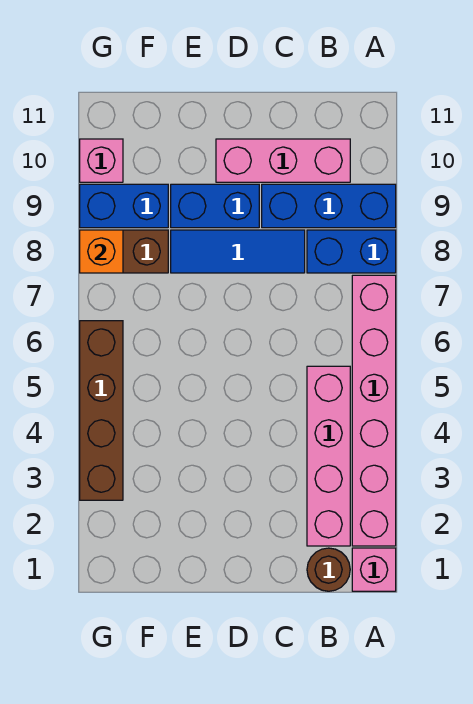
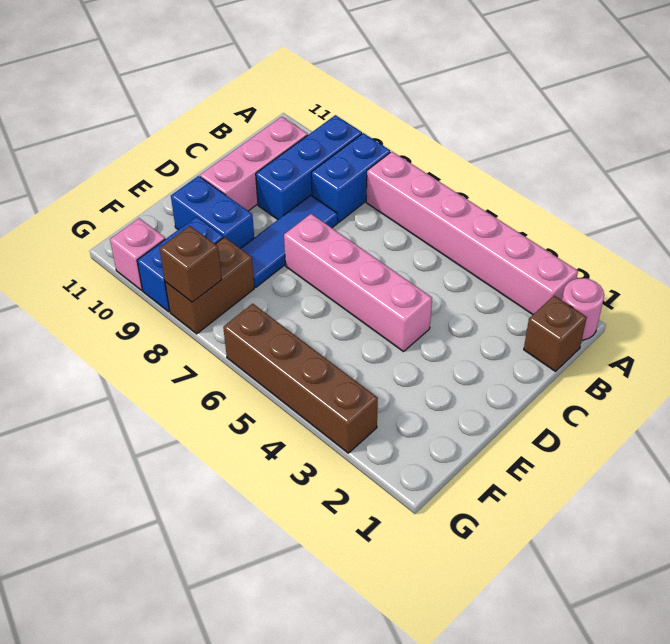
pink 1x1 brick [352,548,396,591] -> pink 1x1 round brick [562,278,604,340]
brown 1x1 round brick [307,548,350,591] -> brown 1x1 brick [524,296,587,371]
pink 1x4 brick [307,366,350,546] -> pink 1x4 brick moved to [284,214,432,352]
blue 1x2 brick [171,184,259,228] -> blue 1x2 brick turned to [171,176,254,248]
orange 1x1 brick [80,230,123,273] -> brown 1x1 brick [160,226,222,302]

